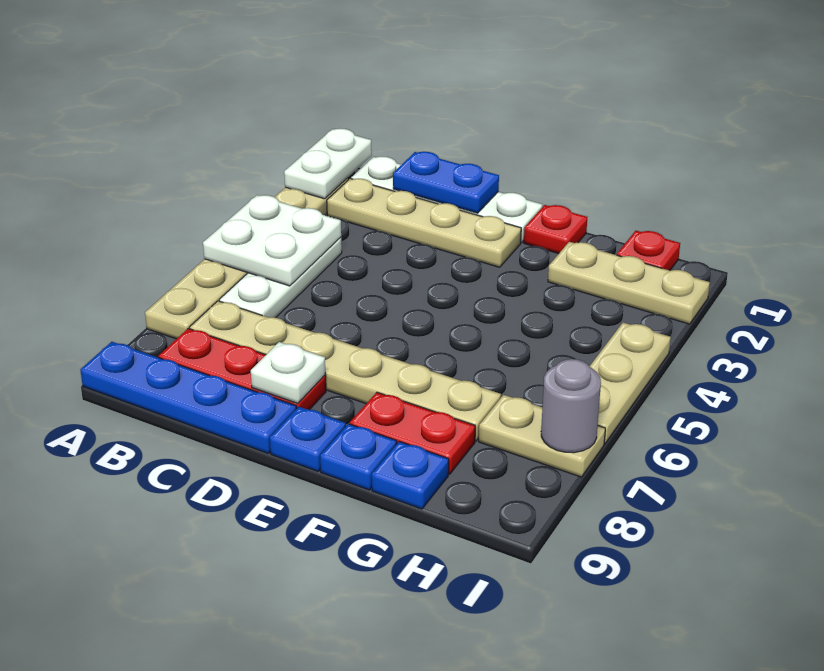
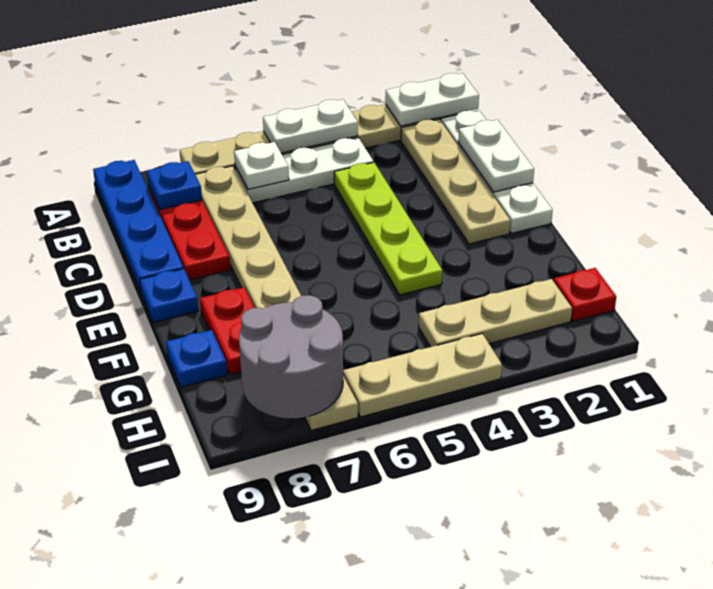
white 2x2 plate [203,195,341,286] -> white 1x2 plate [263,99,358,153]
blue 1x2 plate [393,152,499,213] -> white 1x2 plate [458,120,534,192]
none -> lime 1x4 plate [334,162,443,295]
white 1x1 plate [251,342,325,403] -> white 1x1 plate moved to [234,142,289,189]
red 1x1 plate [524,205,587,254] -> none
blue 1x1 plate [320,424,397,490] -> blue 1x1 plate moved to [147,161,202,210]
tan 1x3 plate [548,242,710,324] -> tan 1x3 plate turned to [419,279,572,347]
grey 1x1 round brick [541,359,601,453] -> grey 2x2 round brick [239,295,343,419]

